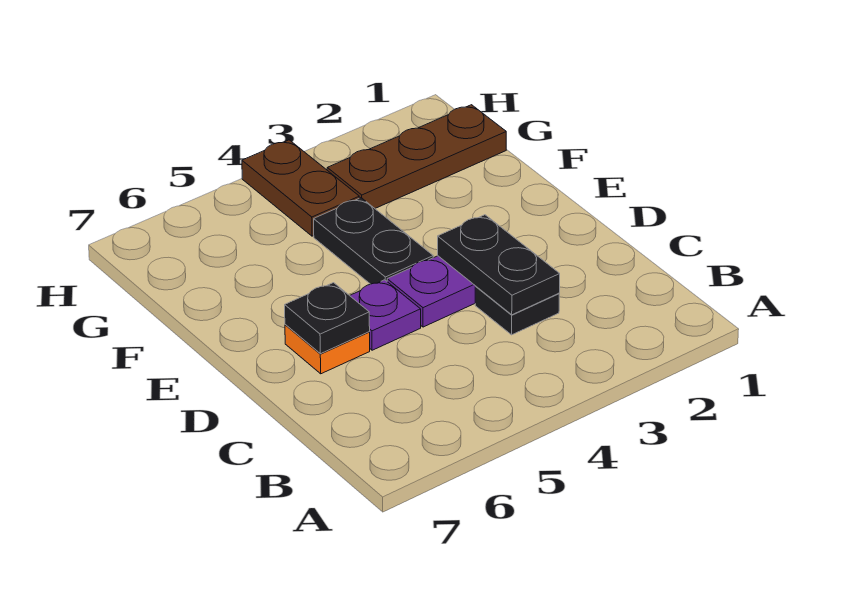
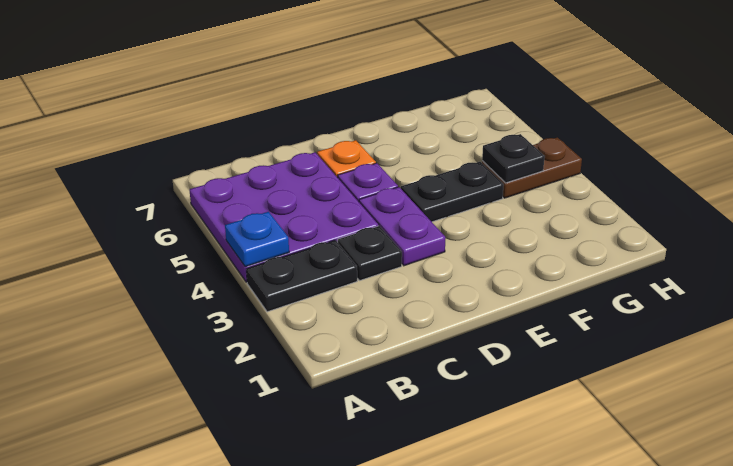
none -> purple 3x3 plate [189,152,378,282]
none -> blue 1x1 plate [225,212,289,267]
black 1x2 plate [438,215,560,315] -> black 1x2 plate moved to [246,240,357,312]
black 1x1 plate [285,283,370,354] -> black 1x1 plate moved to [482,134,545,183]
brown 1x3 plate [327,105,506,208] -> none

